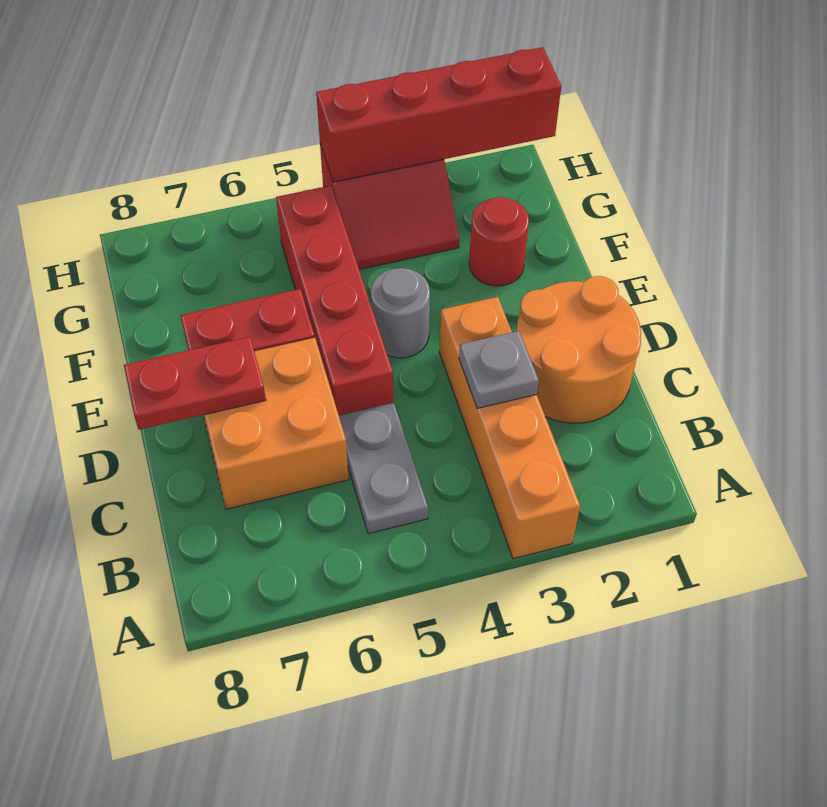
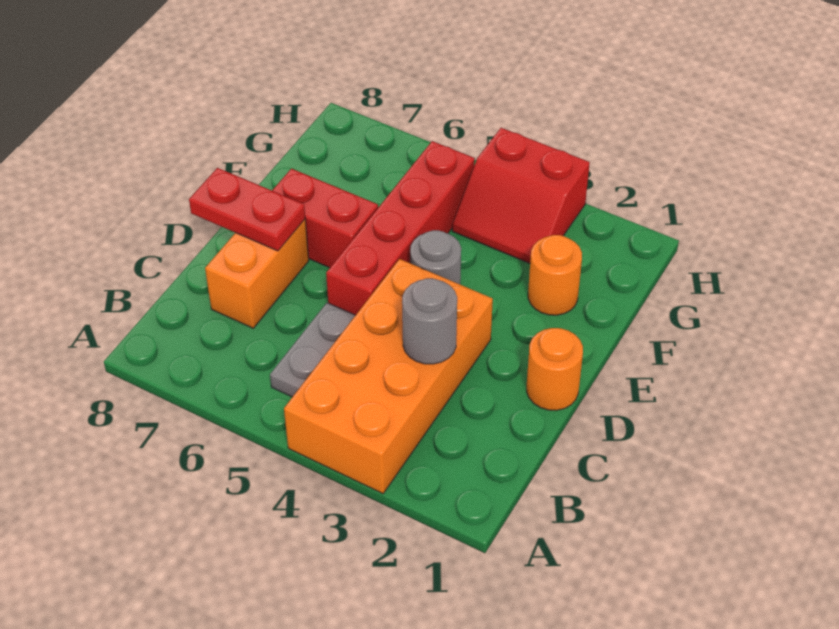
orange 1x4 brick [439,297,580,559] -> orange 2x4 brick [284,259,493,494]
orange 2x2 round brick [517,276,641,423] -> orange 1x1 round brick [527,328,583,410]
grey 1x1 plate [459,331,539,408] -> grey 1x1 round brick [402,278,457,364]
orange 2x2 brick [204,338,349,509] -> orange 1x2 brick [205,220,309,328]
red 1x1 round brick [469,197,529,286] -> orange 1x1 round brick [528,235,582,315]
red 1x4 brick [316,47,561,182] -> none

